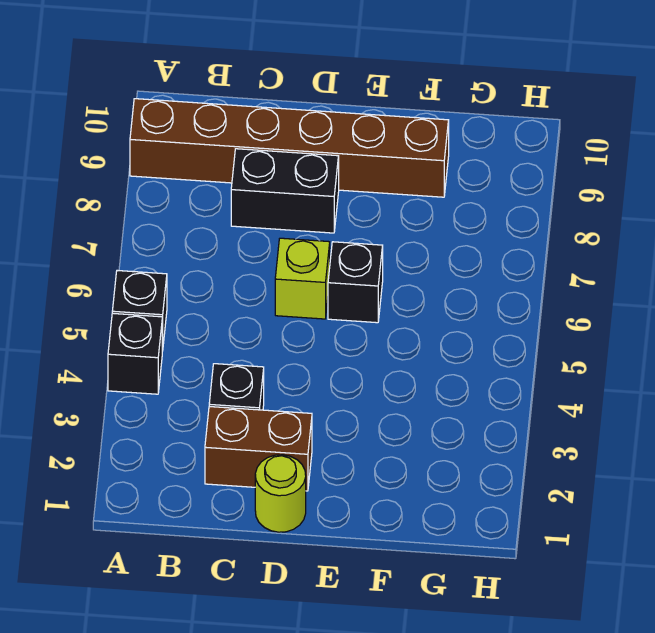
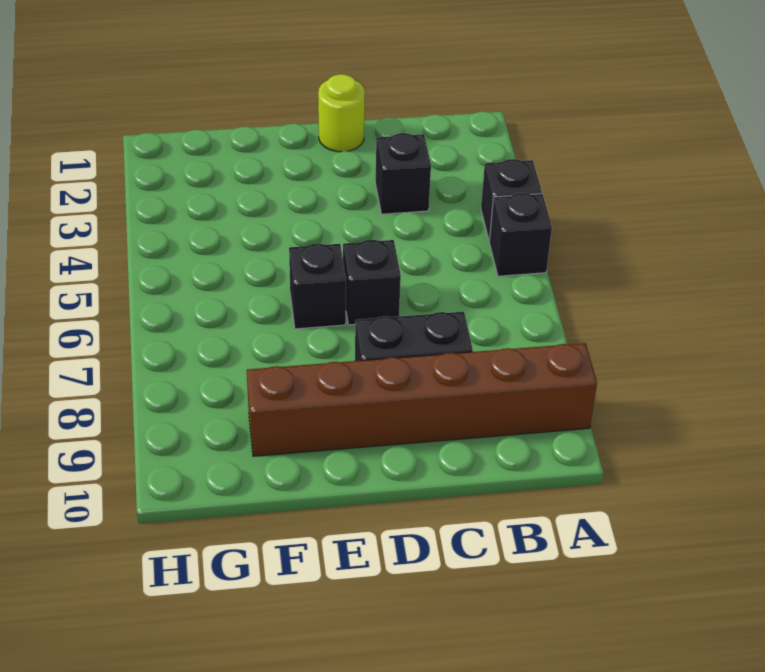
brown 1x2 brick [205,407,312,491] -> none
lime 1x1 brick [275,238,330,319] -> black 1x1 brick [343,240,401,325]

